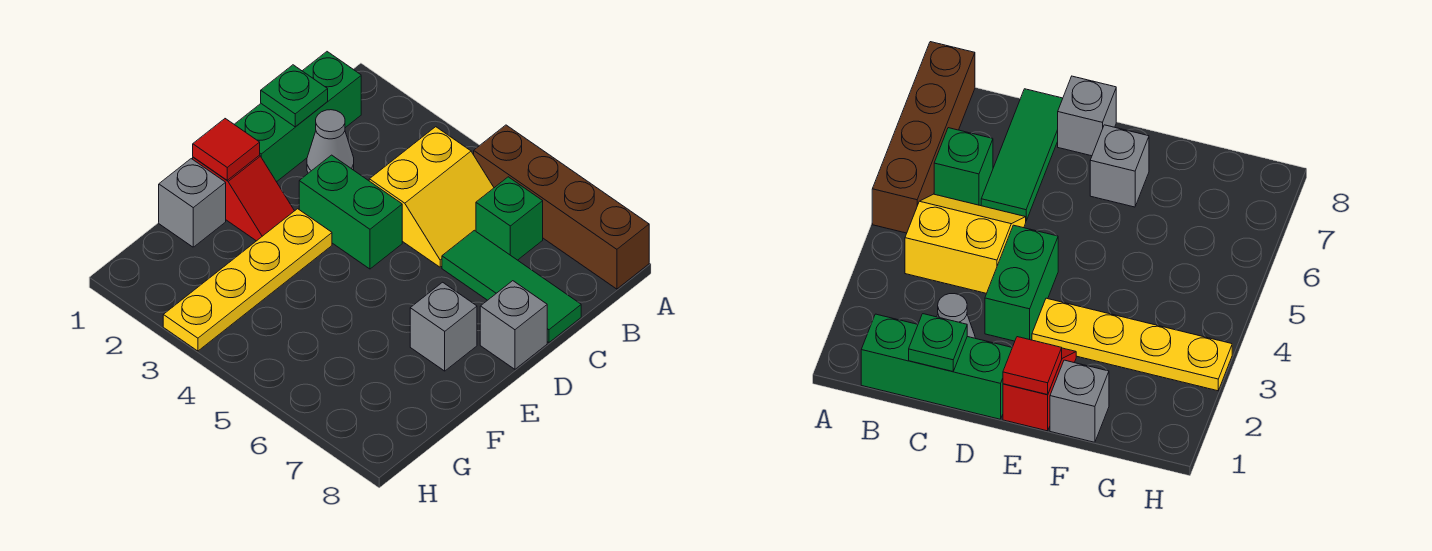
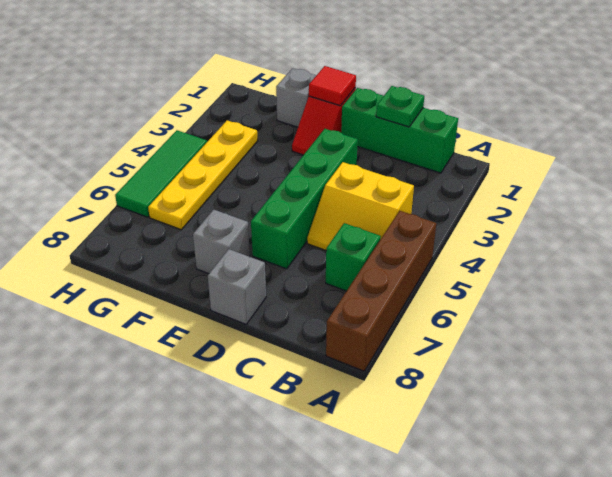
grey 1x1 cone [307,110,354,173] -> none
green 1x3 tile [442,230,581,343] -> green 1x3 tile moved to [115,130,207,217]
green 1x2 brick [299,155,402,269] -> green 1x4 brick [251,129,358,269]
yellow 1x4 plate [163,209,332,351] -> yellow 1x4 plate turned to [148,120,258,230]

